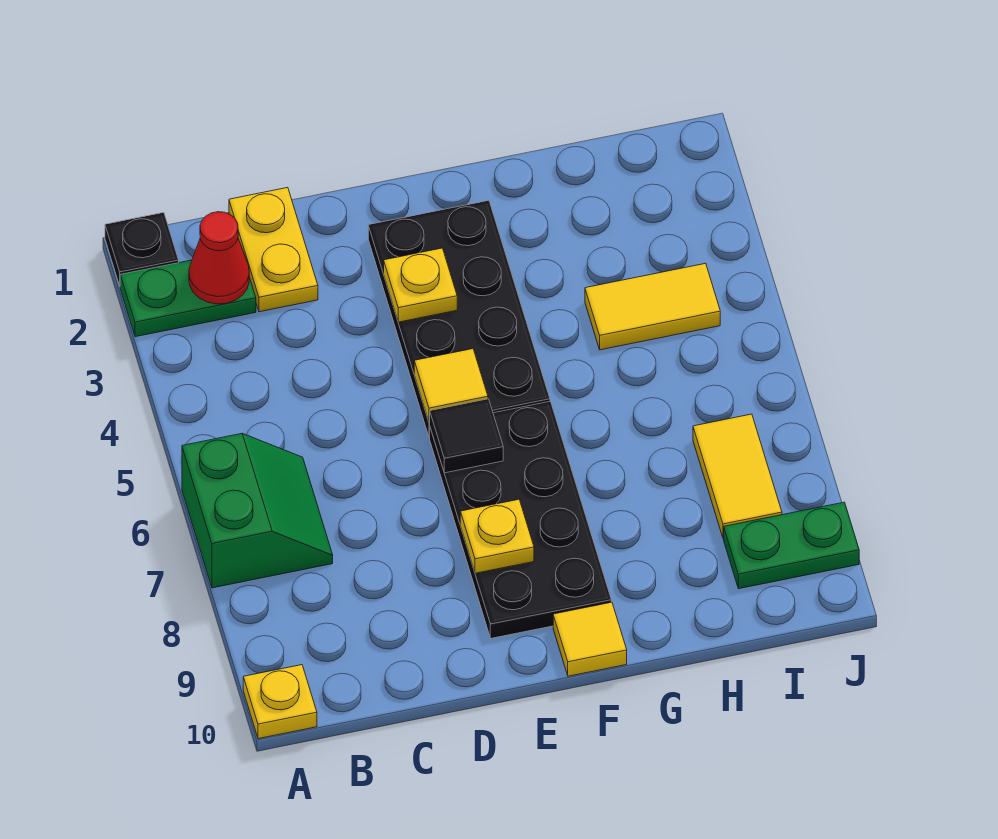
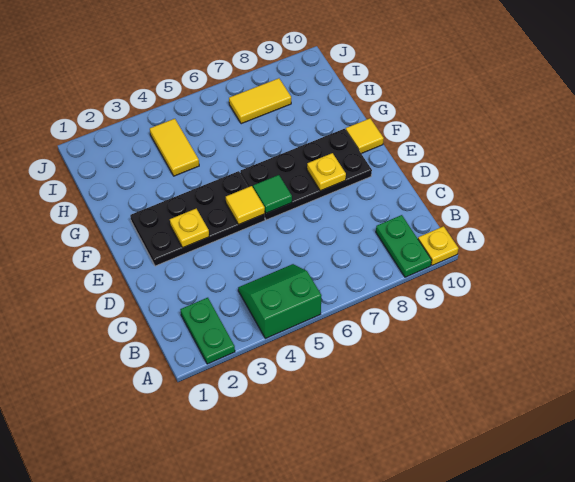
black 1x1 plate [105,212,179,286] -> none
green 2x2 slope [182,434,333,588] -> green 2x2 slope moved to [238,264,322,339]
red 1x1 cone [189,212,249,304] -> none
yellow 1x2 plate [229,188,318,312] -> none
black 1x1 tile [430,399,503,473] -> green 1x1 tile [253,175,292,213]
green 1x2 plate [724,502,859,589] -> green 1x2 plate moved to [376,215,432,277]

